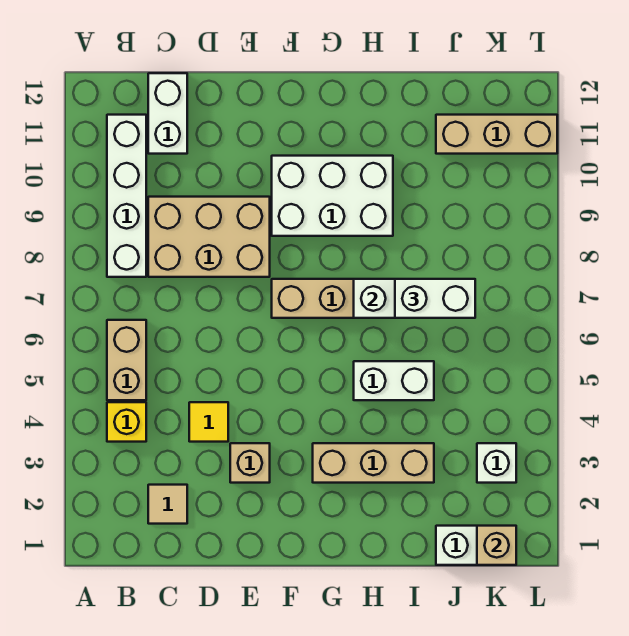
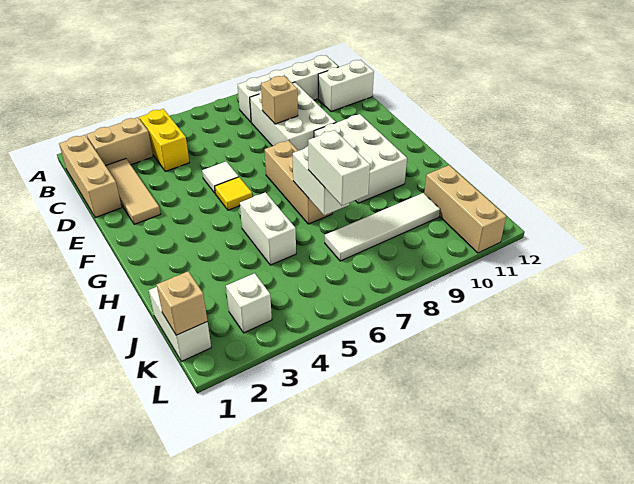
yellow 1x1 brick [107,402,146,442] -> yellow 1x2 brick [139,109,189,171]
tan 1x2 brick [107,320,146,400] -> tan 1x2 brick moved to [87,117,153,166]
tan 1x1 tile [148,485,187,524] -> tan 1x3 tile [106,159,160,224]
tan 2x3 brick [148,197,270,277] -> white 2x3 brick [250,82,336,151]
yellow 1x1 tile [189,402,228,442] -> yellow 1x1 tile moved to [215,177,252,210]
tan 1x1 brick [230,443,270,483] -> tan 1x1 brick moved to [261,76,298,124]
none -> white 1x1 tile [202,162,239,193]
tan 1x3 brick [313,443,434,483] -> tan 1x3 brick moved to [59,135,122,218]
none -> white 1x4 tile [325,193,440,261]

